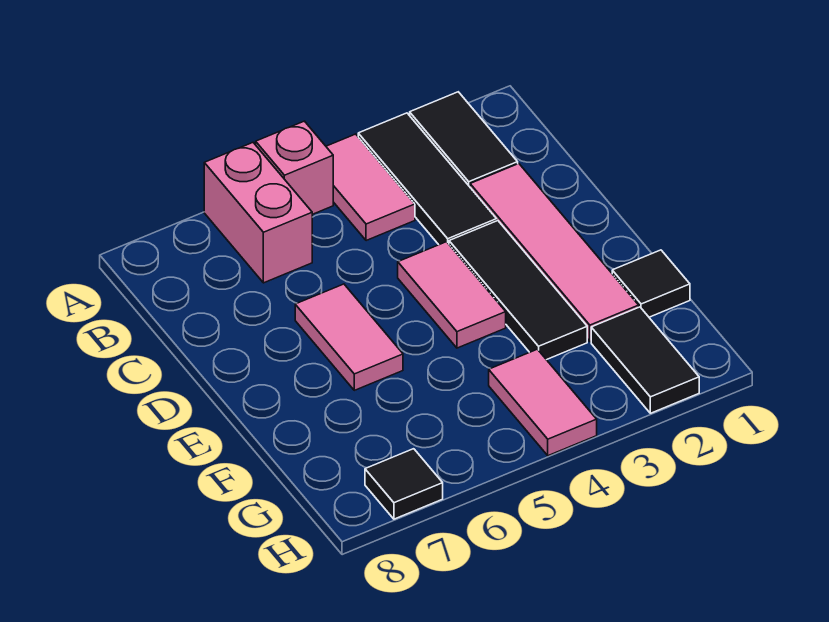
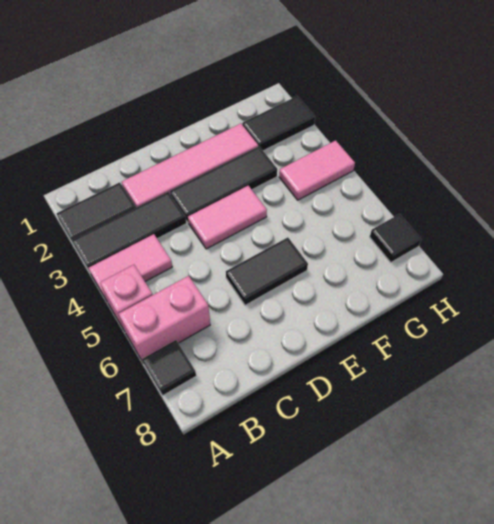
pink 1x2 tile [295,284,403,390] -> black 1x2 tile [226,237,308,305]
black 1x1 tile [612,250,690,317] -> black 1x1 tile moved to [142,340,196,396]

